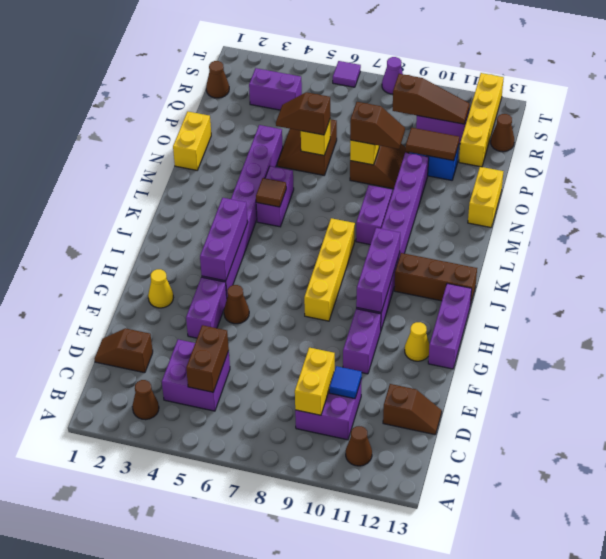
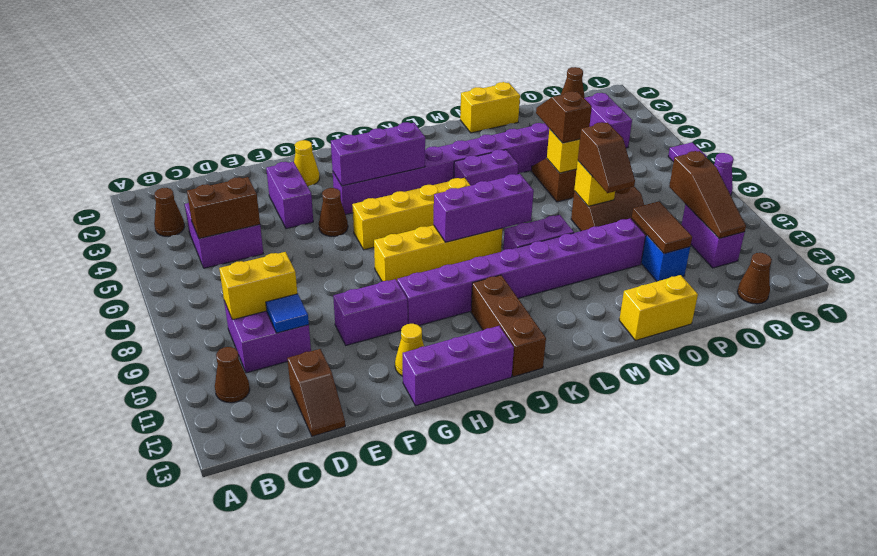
brown 1x2 slope [95,328,153,373] -> none
purple 1x2 brick [186,277,227,338] -> purple 1x2 brick turned to [266,162,313,229]
purple 1x3 brick [356,228,400,312] -> purple 1x3 brick moved to [434,174,534,242]
brown 1x1 tile [256,178,286,207] -> none
yellow 1x4 brick [459,73,504,167] -> yellow 1x4 brick moved to [352,178,471,250]

